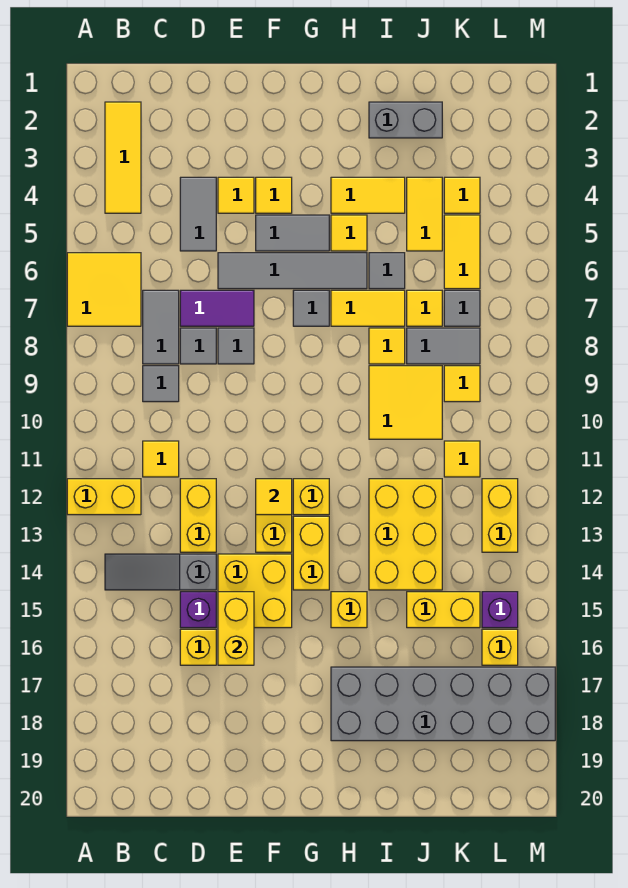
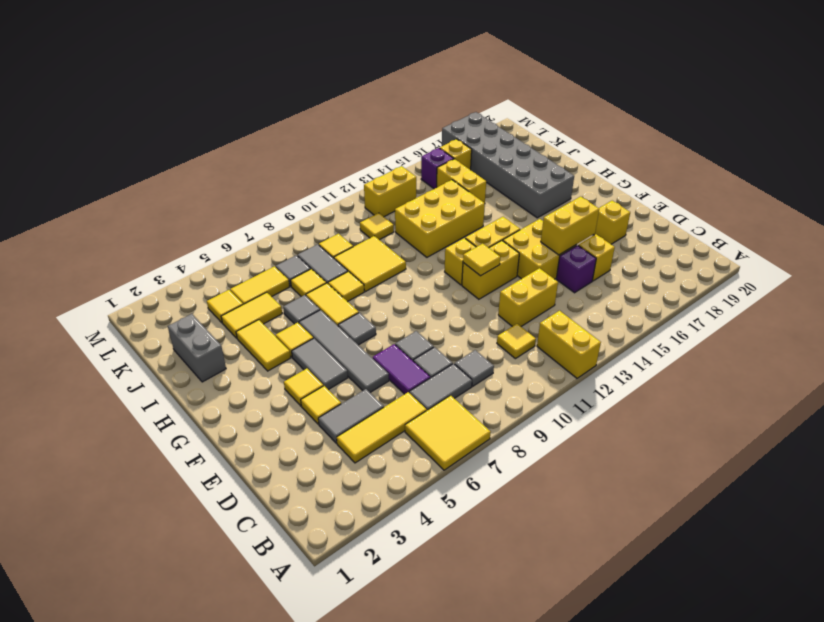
yellow 1x3 tile [105,102,141,213] -> yellow 1x3 tile moved to [337,392,427,463]
grey 1x3 slope [105,554,216,590] -> none
yellow 1x1 brick [331,592,367,628] -> yellow 1x1 brick moved to [593,201,630,244]

